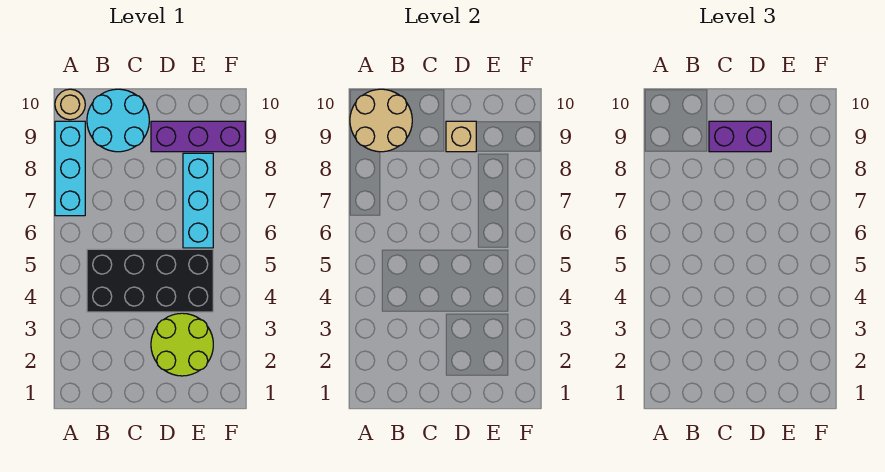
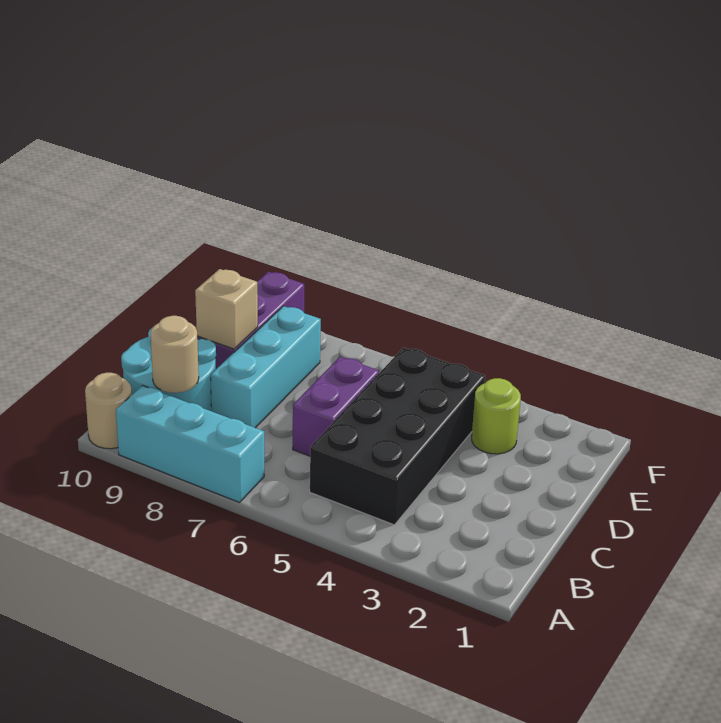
tan 2x2 round brick [350,89,412,152] -> tan 1x1 round brick [151,316,199,393]
purple 1x2 brick [709,121,771,152] -> purple 1x2 brick moved to [293,357,379,456]
lime 2x2 round brick [151,313,213,376] -> lime 1x1 round brick [472,378,521,454]
cyan 1x3 brick [183,153,213,248] -> cyan 1x3 brick turned to [211,306,321,428]

